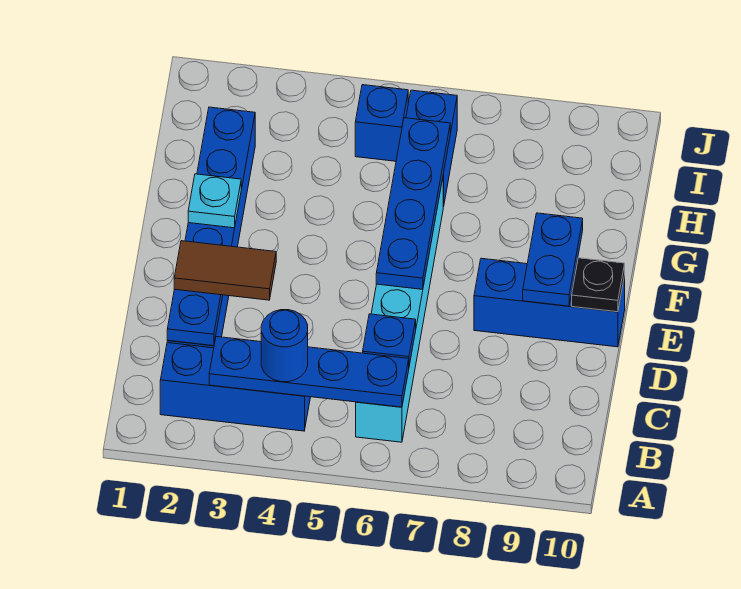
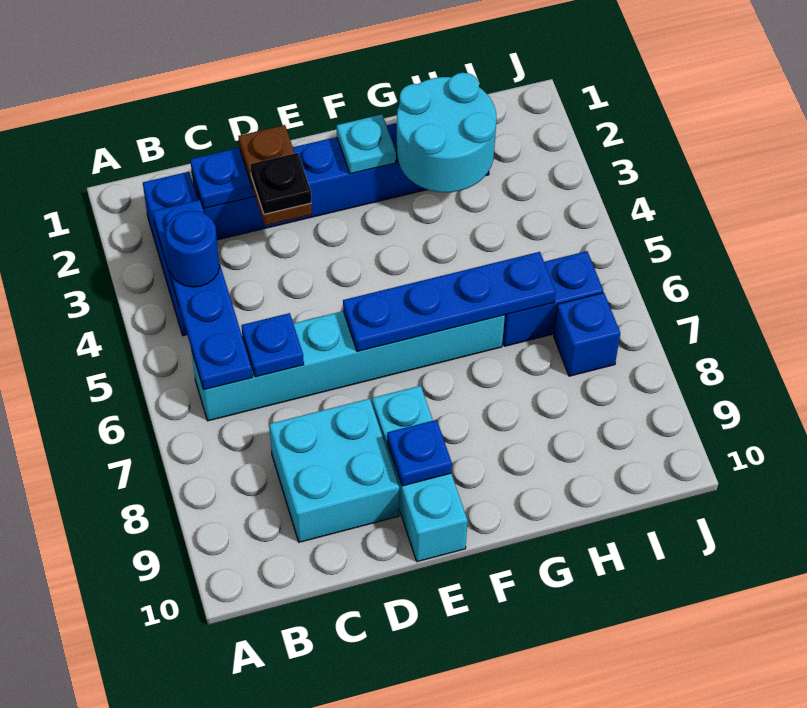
none -> cyan 2x2 brick [269,399,399,542]
brown 1x2 tile [174,241,276,300] -> brown 1x2 plate [238,125,312,226]
blue 1x3 brick [474,258,625,347] -> cyan 1x3 brick [372,386,468,562]
blue 1x2 plate [523,213,583,306] -> blue 1x1 plate [387,420,452,486]
black 1x1 plate [572,258,625,312] -> black 1x1 plate moved to [250,153,311,214]
none -> cyan 2x2 round brick [396,73,497,192]
blue 1x1 brick [355,85,408,161] -> blue 1x1 brick moved to [554,293,620,376]

